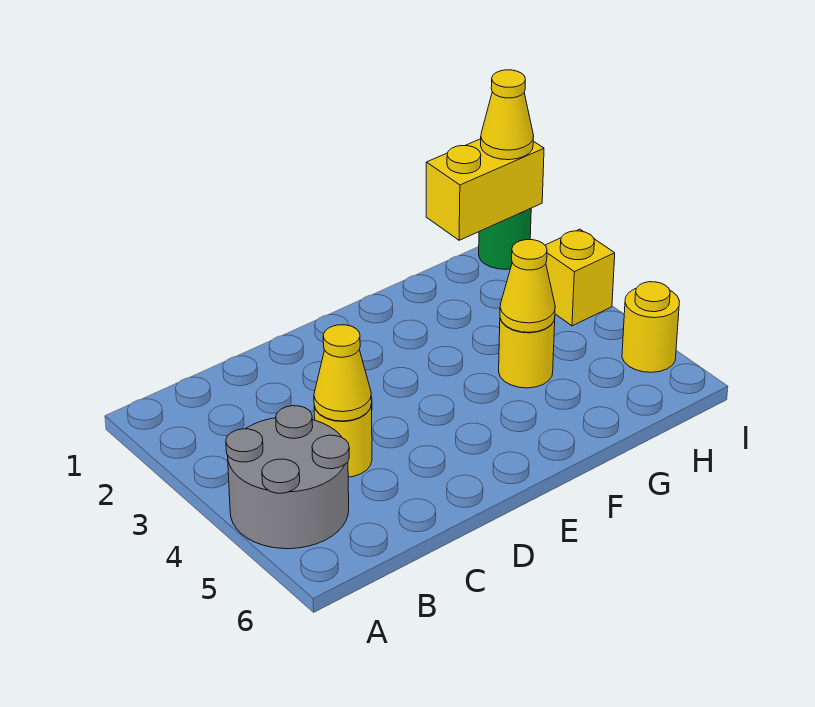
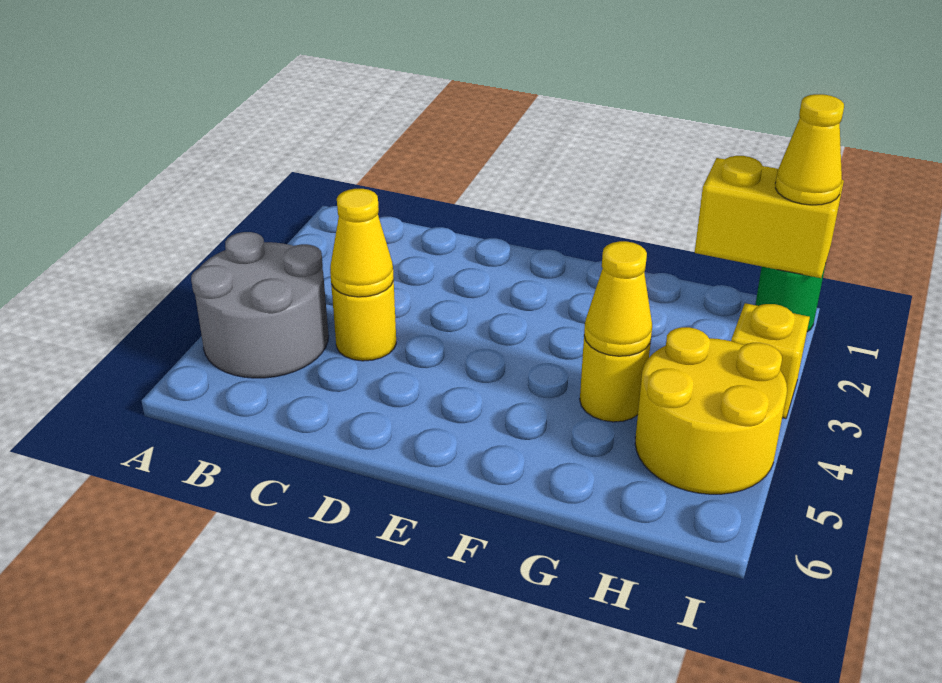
yellow 1x1 round brick [622,282,680,372] -> yellow 2x2 round brick [635,327,787,494]

